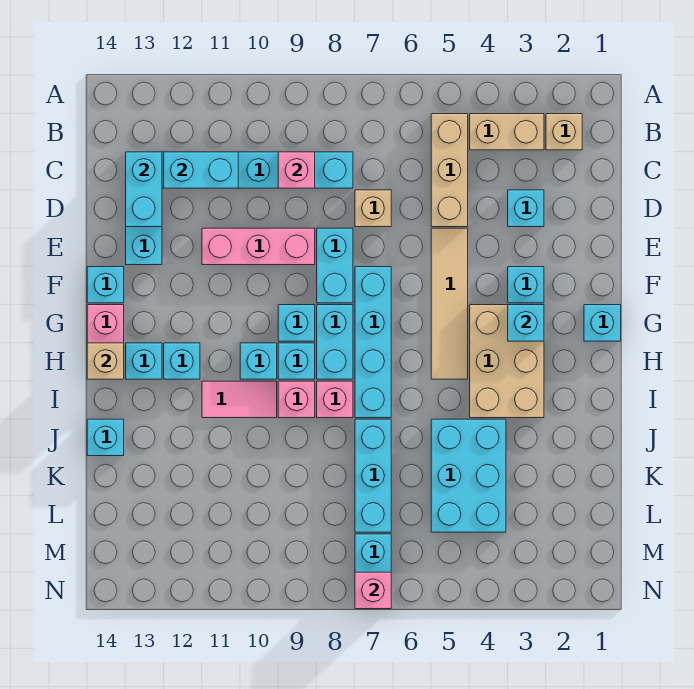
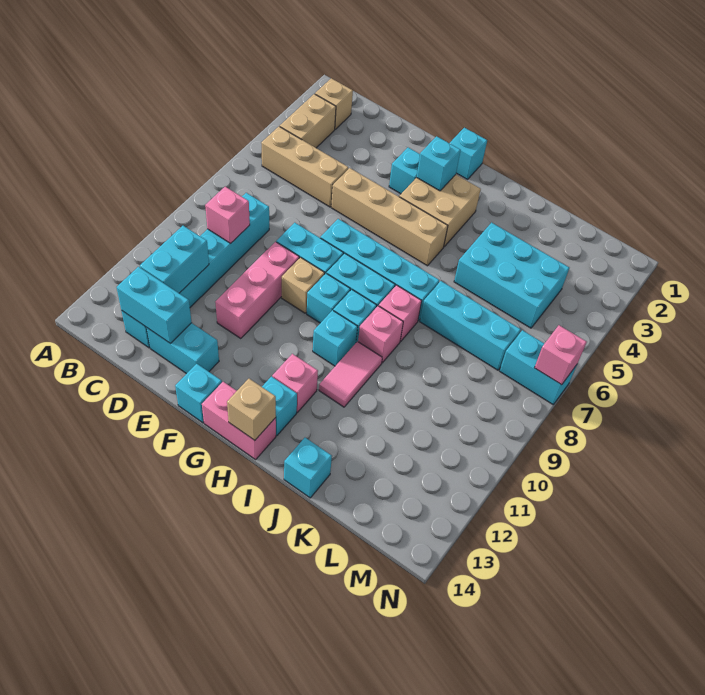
cyan 1x1 brick [508,190,544,227] -> none
tan 1x1 brick [355,190,391,227] -> tan 1x1 brick moved to [282,257,325,313]
tan 1x4 tile [431,228,468,379] -> tan 1x4 brick [331,168,448,266]
tan 2x3 brick [470,305,544,418] -> tan 2x2 brick [399,175,481,247]
cyan 1x1 brick [164,343,200,379] -> pink 1x1 brick [272,354,318,412]

